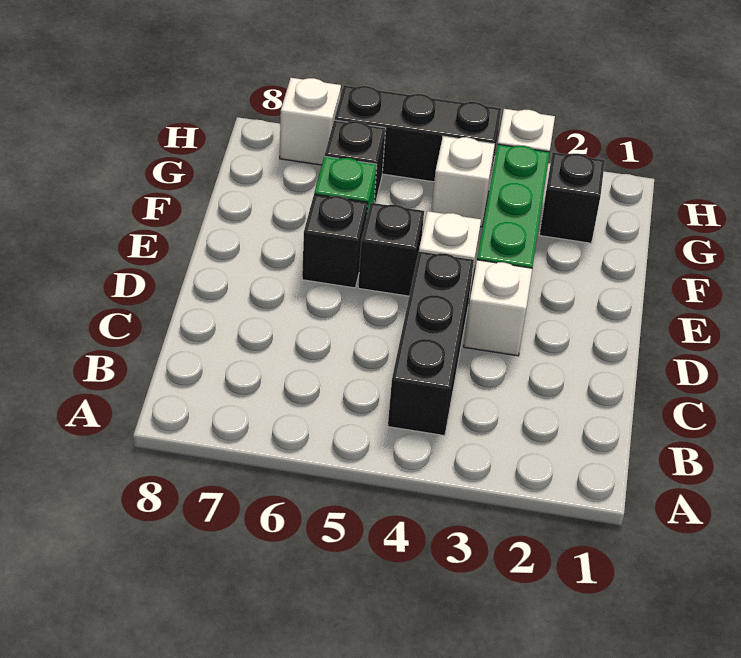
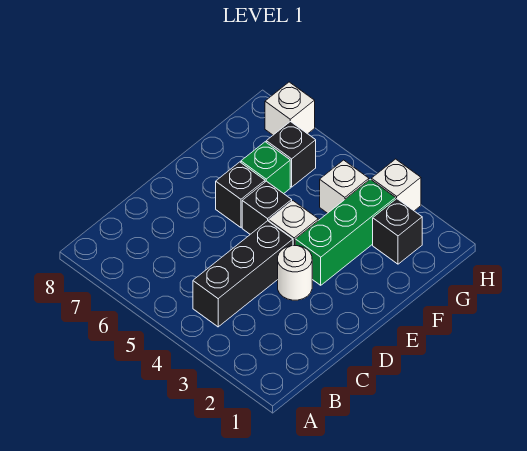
white 1x1 brick [464,260,532,356] -> white 1x1 round brick [278,246,312,300]
black 1x3 brick [334,85,501,186] -> none

